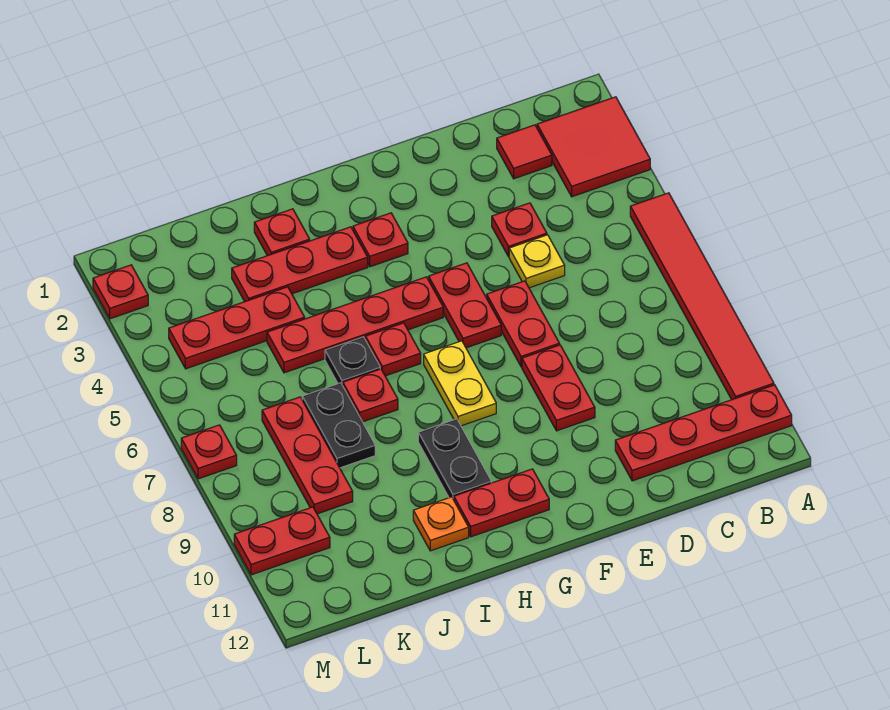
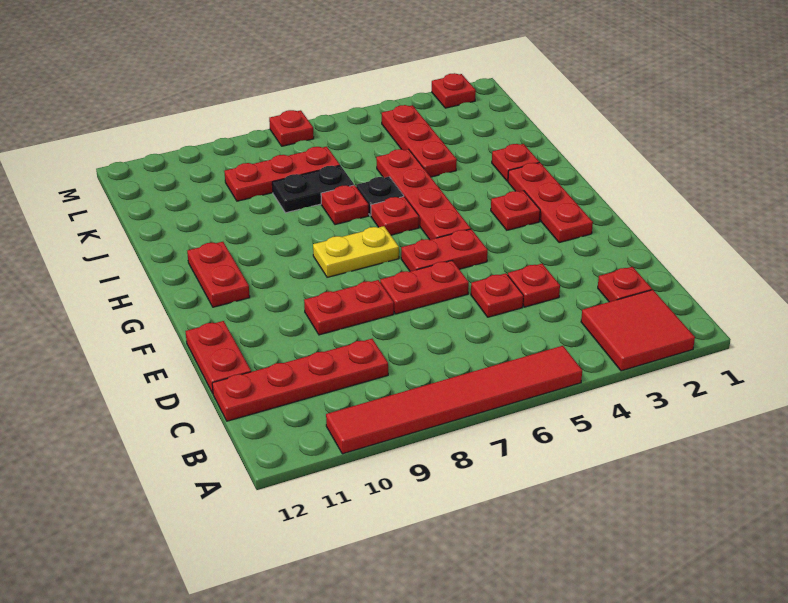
red 1x4 plate [615,385,792,481] -> red 1x4 plate turned to [212,339,388,421]
red 1x1 tile [497,125,552,179] -> red 1x1 plate [598,267,652,302]
yellow 1x1 plate [509,235,565,288] -> red 1x1 plate [471,273,524,317]
red 1x3 plate [232,227,368,302] -> red 1x3 plate moved to [508,163,593,243]
black 1x2 plate [418,419,491,500] -> none
orange 1x1 plate [413,497,469,551] -> none
red 1x2 plate [234,507,330,575] -> red 1x2 plate moved to [186,321,251,393]

